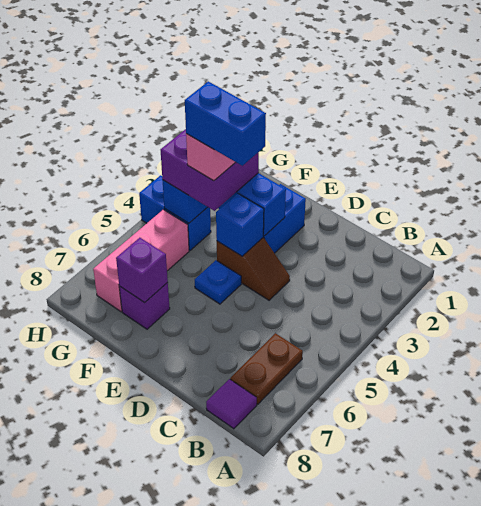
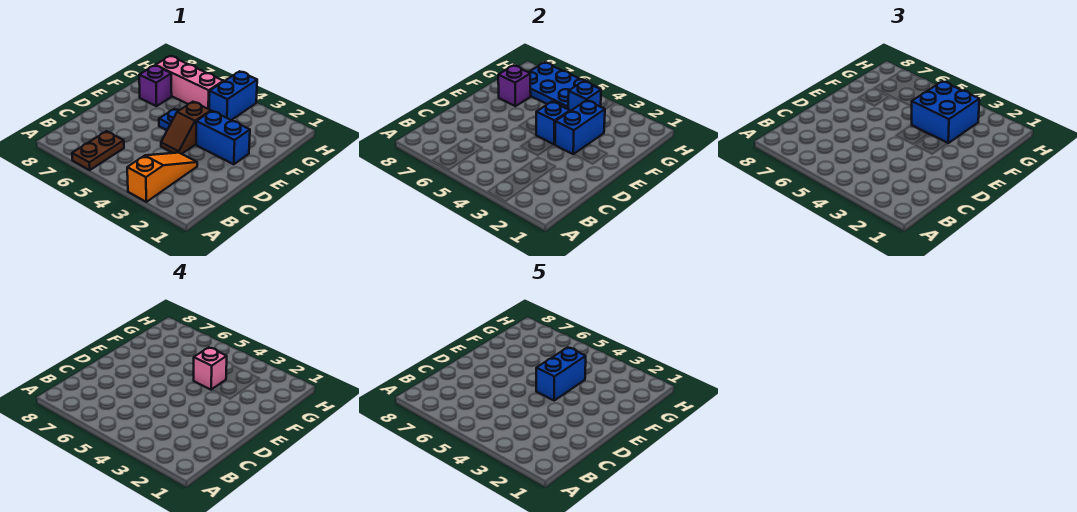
none -> orange 1x3 slope [127,153,197,202]
brown 1x2 plate [230,333,303,404] -> brown 1x2 plate turned to [72,131,124,170]
purple 1x1 tile [206,379,257,429] -> none
purple 2x2 brick [161,129,259,211] -> blue 2x2 brick [911,81,979,143]
none -> blue 2x3 plate [529,62,596,109]

